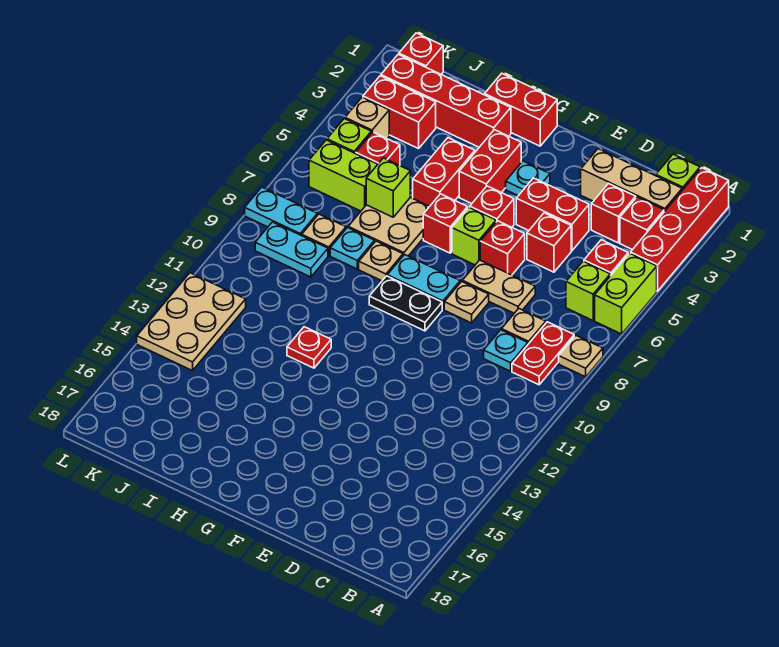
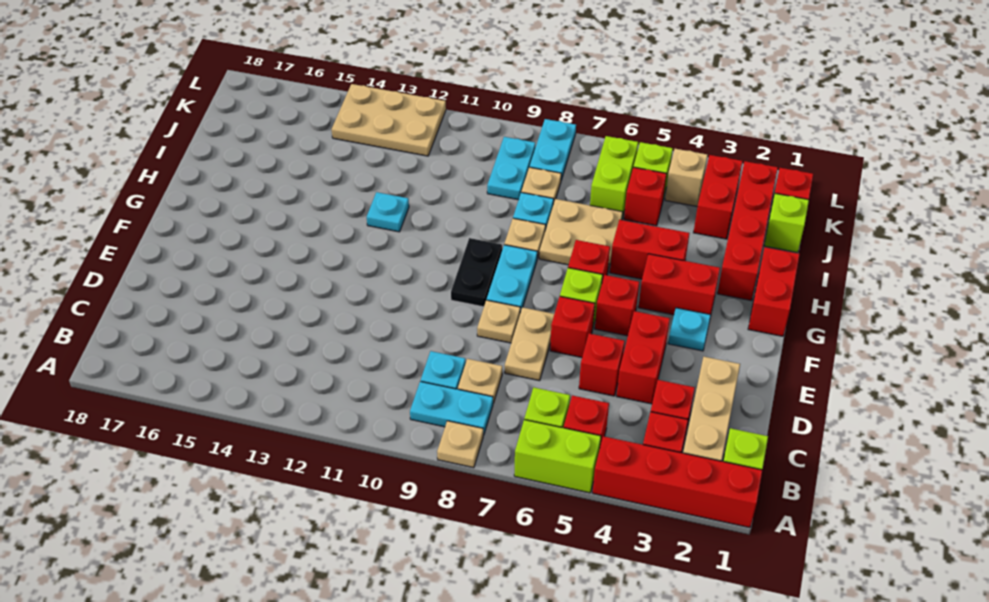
red 1x2 plate [512,322,574,385] -> cyan 1x2 plate [410,381,493,435]
red 1x1 plate [287,327,331,368] -> cyan 1x1 plate [367,192,409,232]
lime 1x1 brick [366,158,410,217] -> lime 1x1 brick moved to [764,193,809,253]

